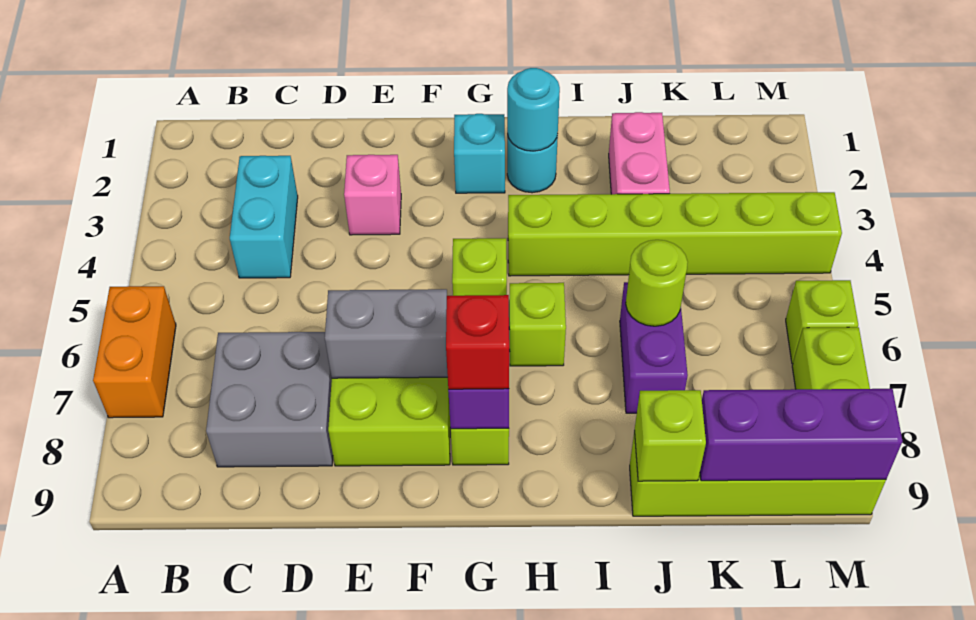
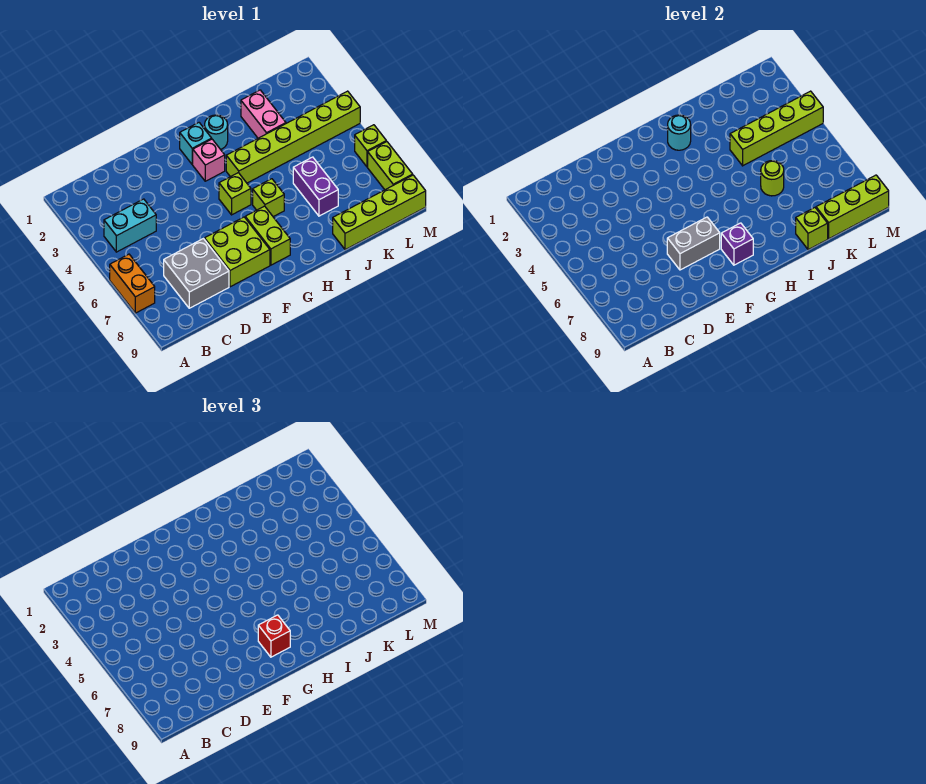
cyan 1x2 brick [230,156,298,278] -> cyan 1x2 brick turned to [104,199,156,252]
pink 1x1 brick [344,155,401,235] -> pink 1x1 brick moved to [192,139,225,181]
none -> lime 1x4 brick [730,91,823,166]
purple 1x3 brick [700,389,902,481] -> lime 1x3 brick [816,175,889,239]

